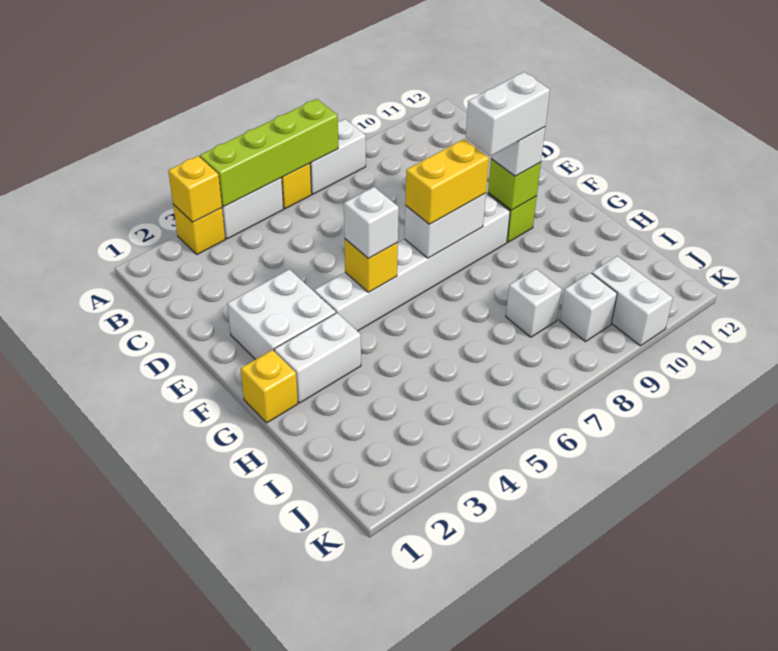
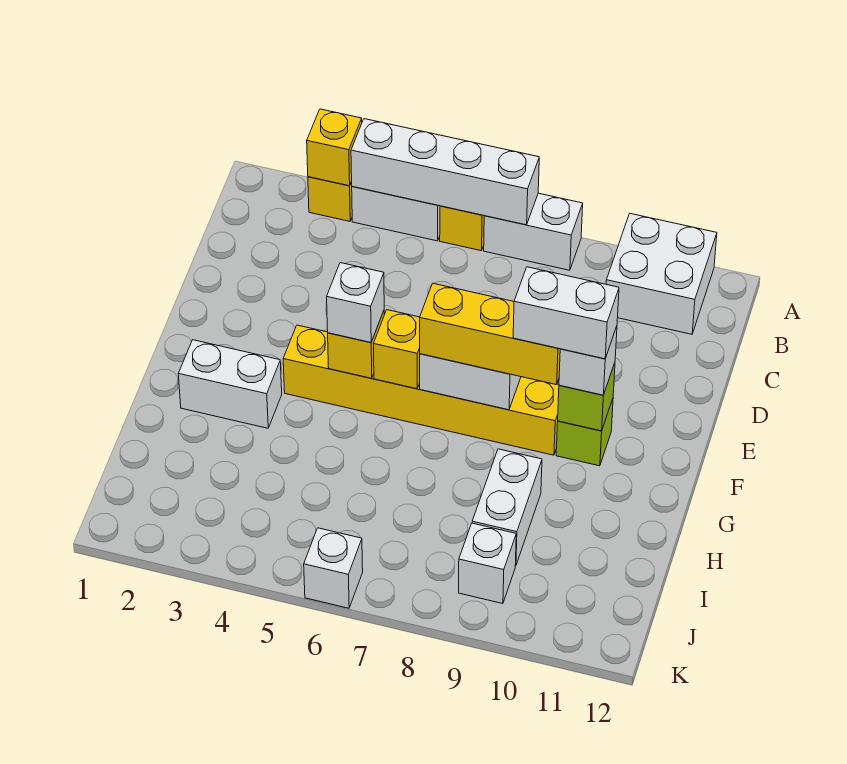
lime 1x4 brick [200,99,338,207] -> white 1x4 brick [351,119,539,225]
white 2x2 brick [227,269,336,360] -> white 2x2 brick moved to [606,214,717,334]
white 1x6 brick [314,193,510,331] -> yellow 1x6 brick [283,325,559,455]
yellow 1x2 brick [405,139,489,224] -> yellow 1x3 brick [420,283,560,385]
yellow 1x1 brick [241,350,298,423] -> yellow 1x1 brick moved to [374,310,420,389]
white 1x1 brick [506,269,562,337] -> white 1x1 brick moved to [304,528,363,608]
white 1x2 brick [592,256,673,346] -> white 1x2 brick moved to [472,449,542,566]

